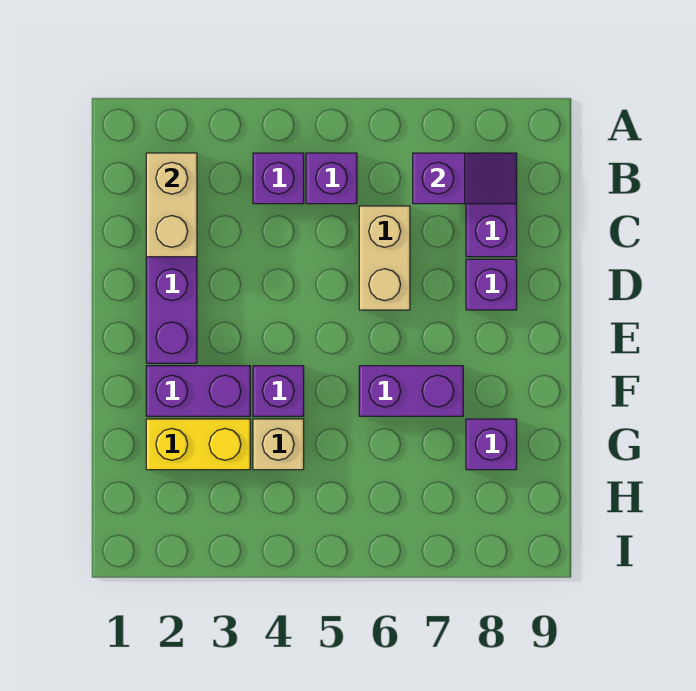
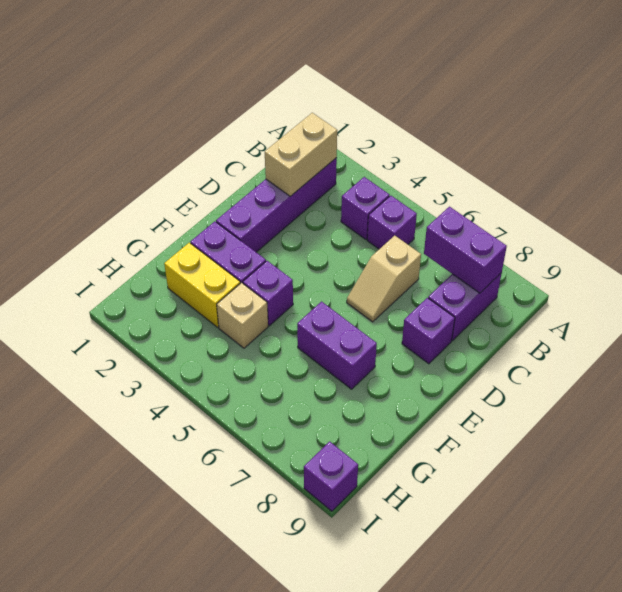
purple 1x2 slope [413,153,517,204] -> purple 1x2 brick [424,207,507,293]
tan 1x2 brick [359,206,410,310] -> tan 1x2 slope [347,235,421,322]
purple 1x1 brick [466,419,517,470] -> purple 1x1 brick moved to [304,442,358,511]

